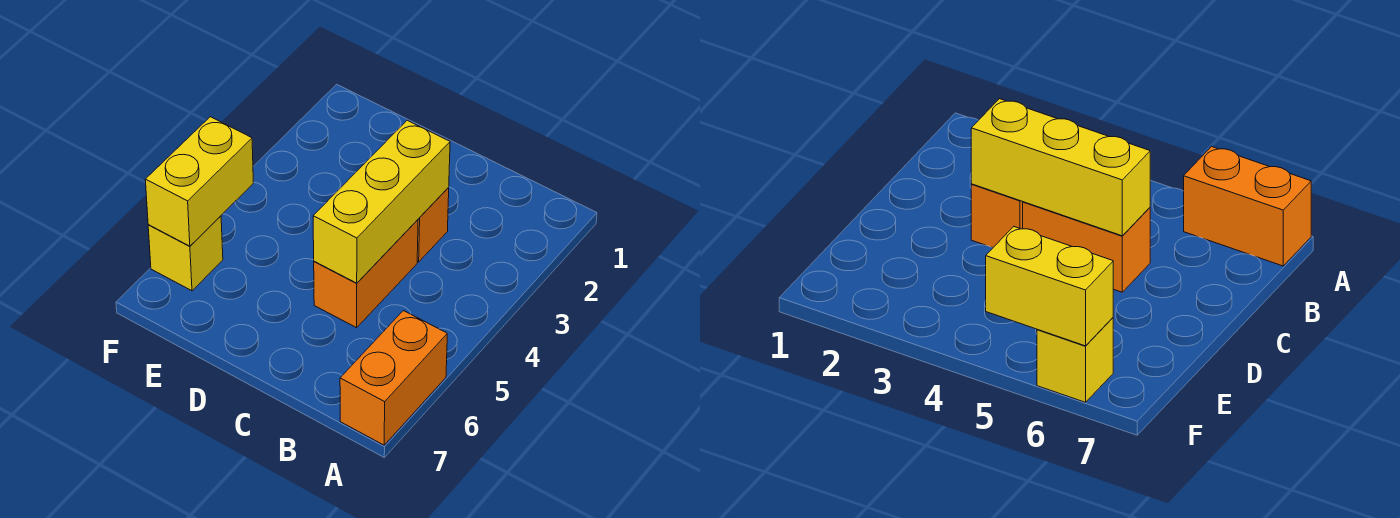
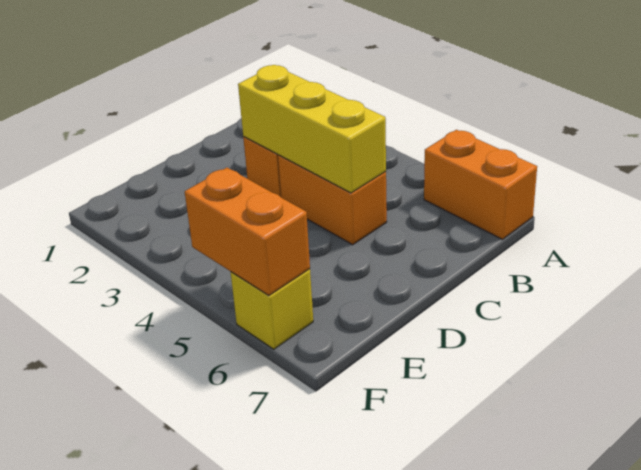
yellow 1x2 brick [145,117,253,246] -> orange 1x2 brick [185,168,310,296]

